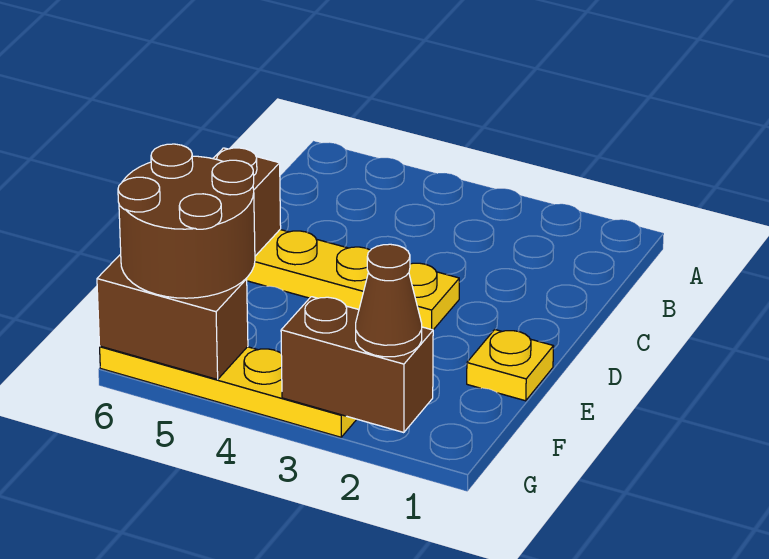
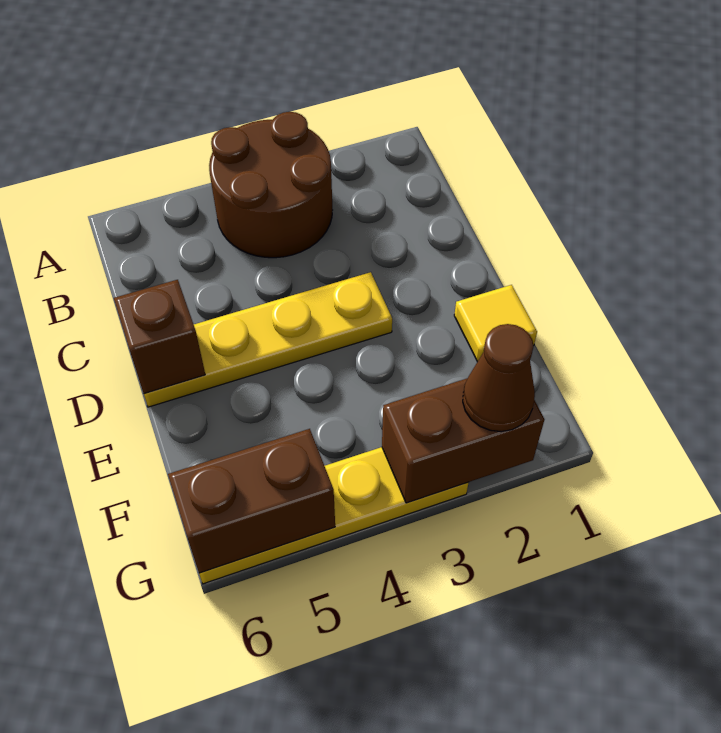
yellow 1x1 plate [467,330,554,401] -> yellow 1x1 tile [454,285,537,362]
brown 2x2 round brick [118,144,255,298] -> brown 2x2 round brick moved to [209,112,332,258]

